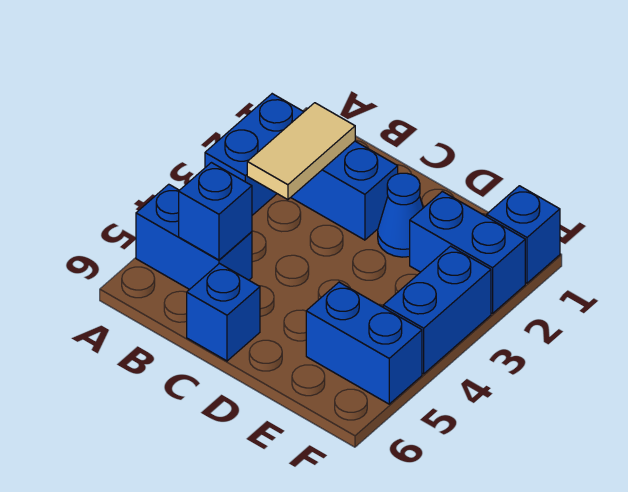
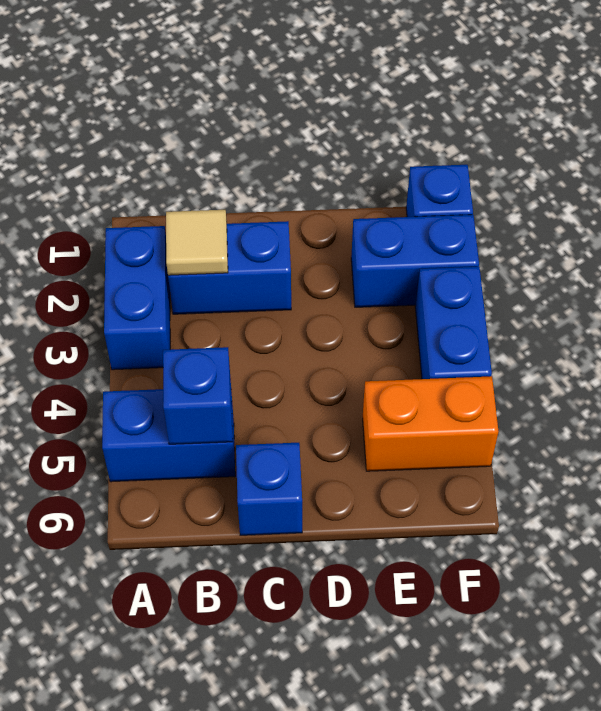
tan 1x2 tile [247,103,355,200] -> tan 1x1 tile [166,210,228,275]
blue 1x1 cone [378,173,423,257] -> none
blue 1x2 brick [306,282,422,404] -> orange 1x2 brick [363,376,499,471]

